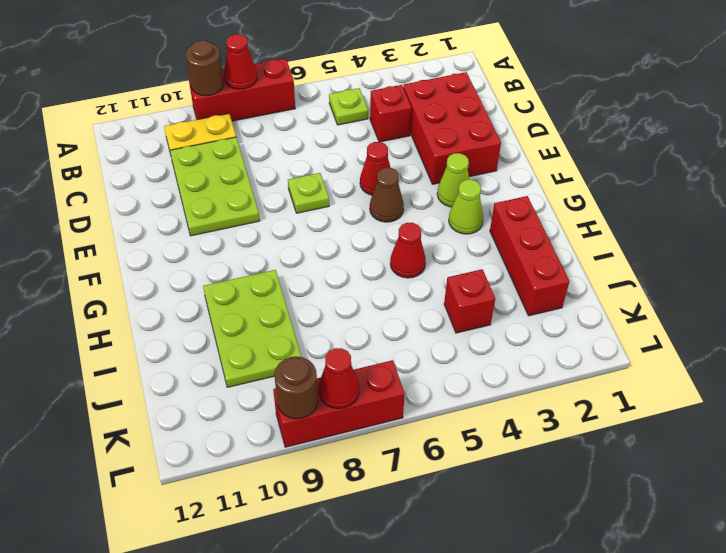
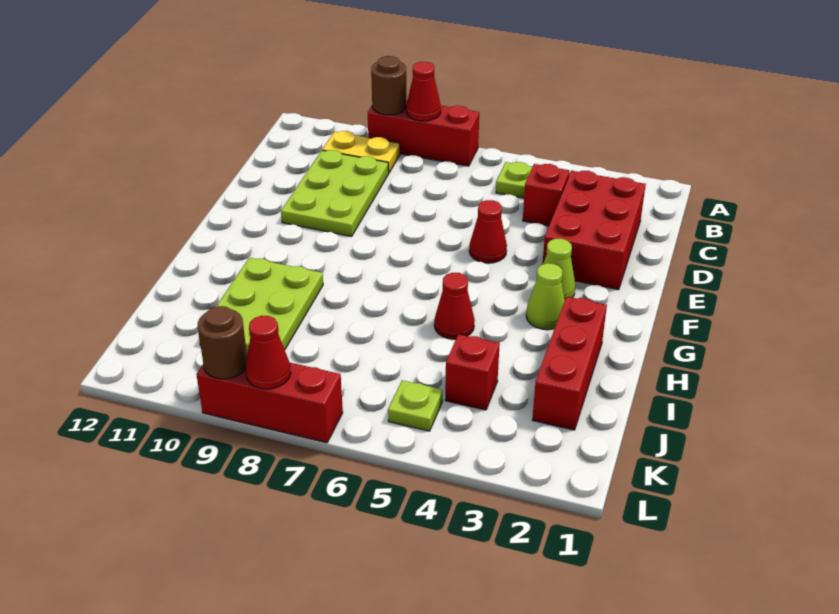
lime 1x1 plate [288,173,329,213] -> lime 1x1 plate moved to [388,380,443,431]
brown 1x1 cone [370,168,404,222] -> none

